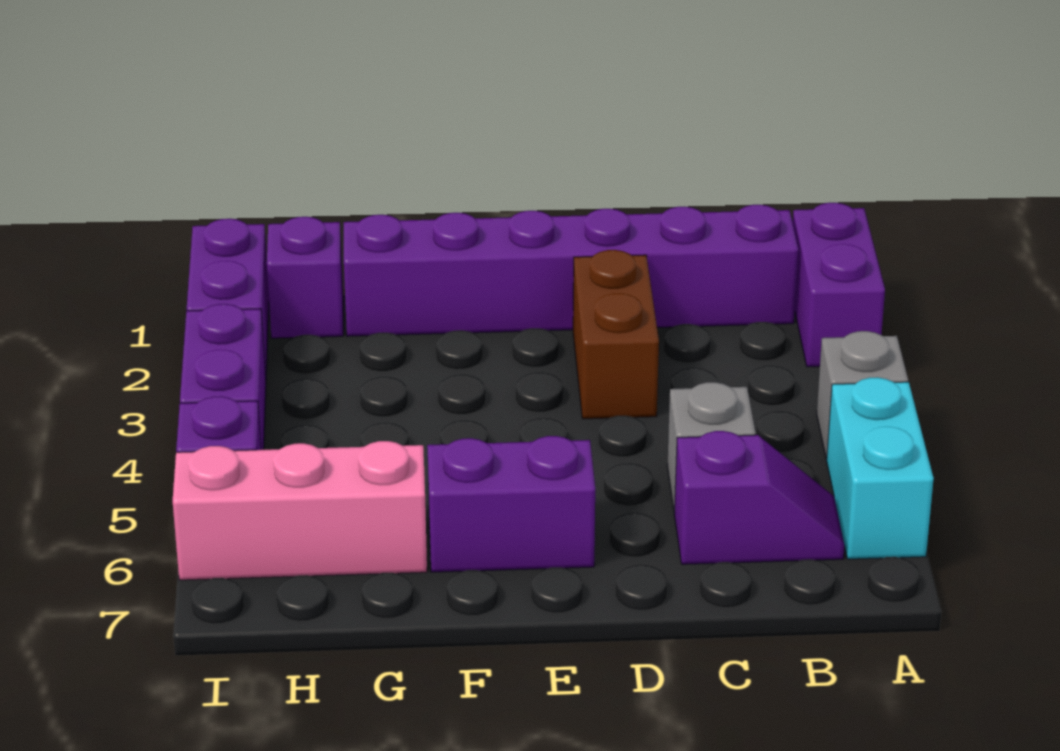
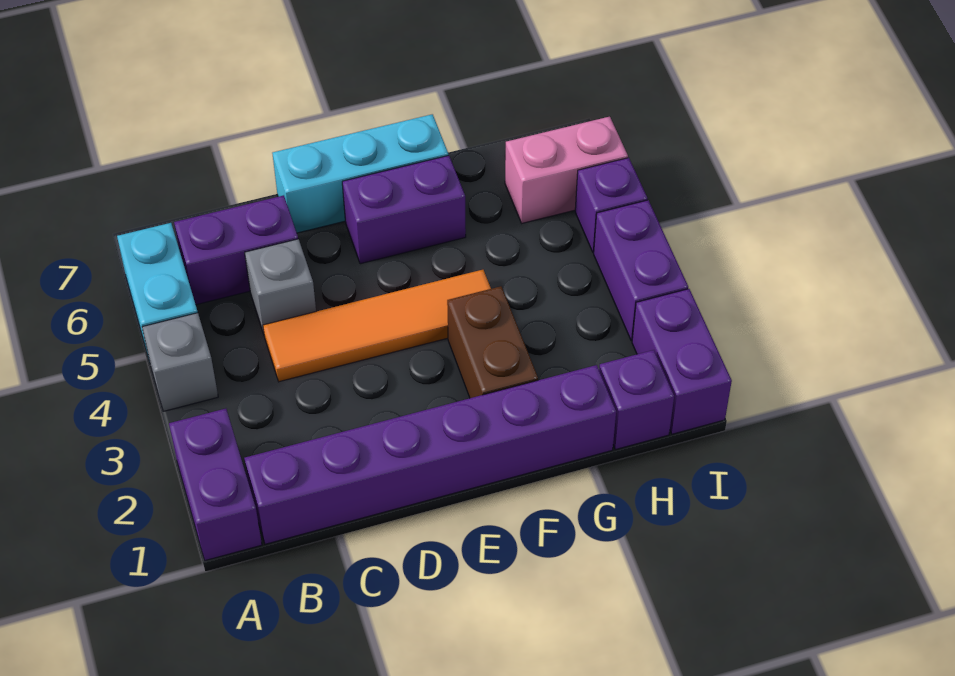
purple 1x2 slope [674,431,844,564] -> purple 1x2 brick [174,195,298,305]
none -> orange 1x4 tile [263,270,491,382]
brown 1x2 brick [573,250,659,419] -> brown 1x2 brick moved to [447,286,538,398]
none -> cyan 1x3 brick [272,114,448,233]
pink 1x3 brick [173,441,427,580] -> pink 1x2 brick [505,117,628,223]

